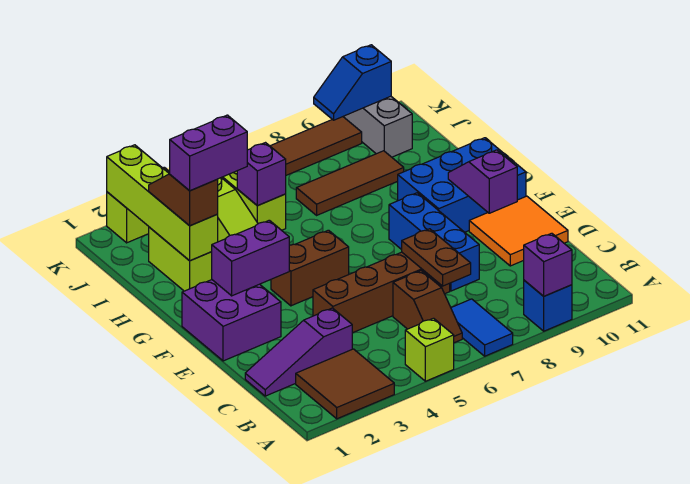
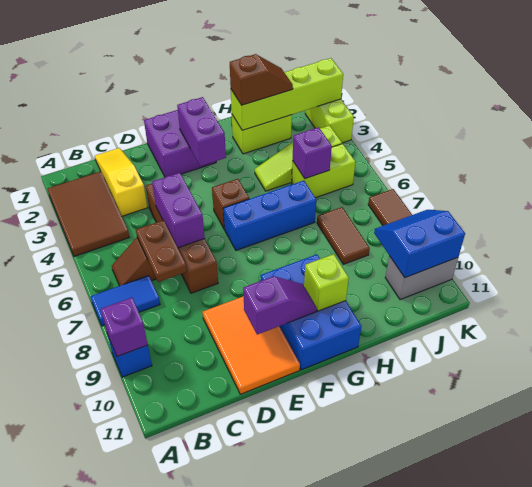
brown 2x2 tile [296,349,394,419] -> brown 2x3 tile [48,172,129,256]
lime 1x1 brick [405,318,454,381] -> lime 1x1 brick moved to [304,254,349,311]
purple 1x3 slope [245,308,352,396] -> yellow 1x3 slope [95,148,148,216]
brown 1x2 plate [402,229,471,286] -> brown 1x2 plate turned to [136,220,187,282]
blue 1x3 brick [389,193,479,291] -> blue 1x3 brick moved to [223,181,316,250]
orange 2x2 tile [469,196,568,266] -> orange 2x3 tile [202,296,300,394]
brown 1x2 brick [271,230,349,306] -> brown 1x1 brick [212,179,249,229]
purple 1x2 brick [170,115,247,191] -> purple 1x2 brick moved to [152,173,205,248]
brown 1x3 tile [296,151,404,215] -> brown 1x2 tile [317,207,370,264]
blue 1x2 slope [314,45,391,120] -> blue 2x2 slope [374,210,465,278]

